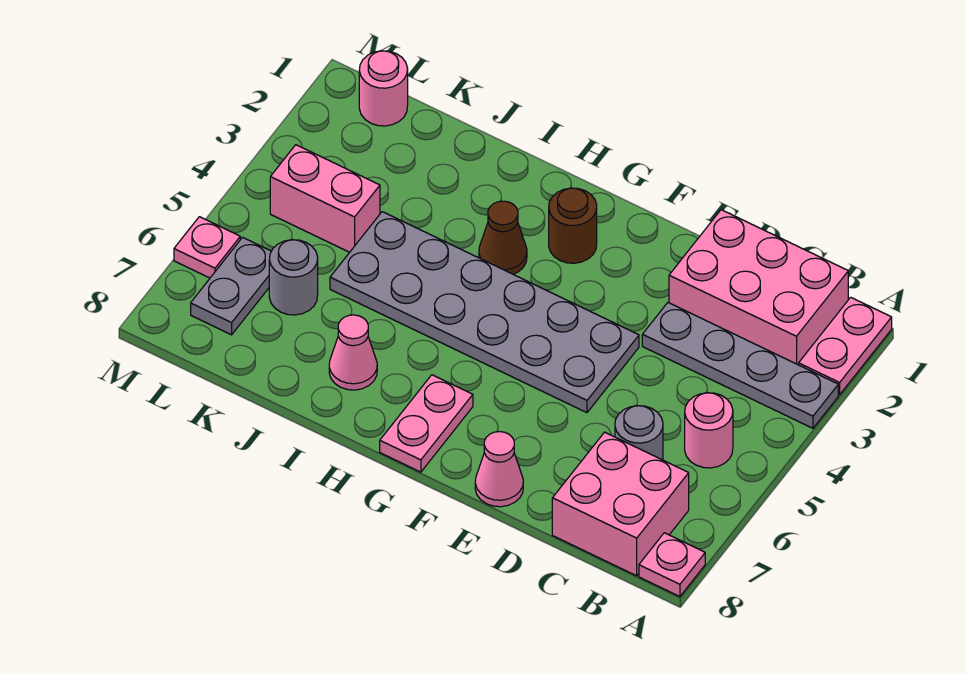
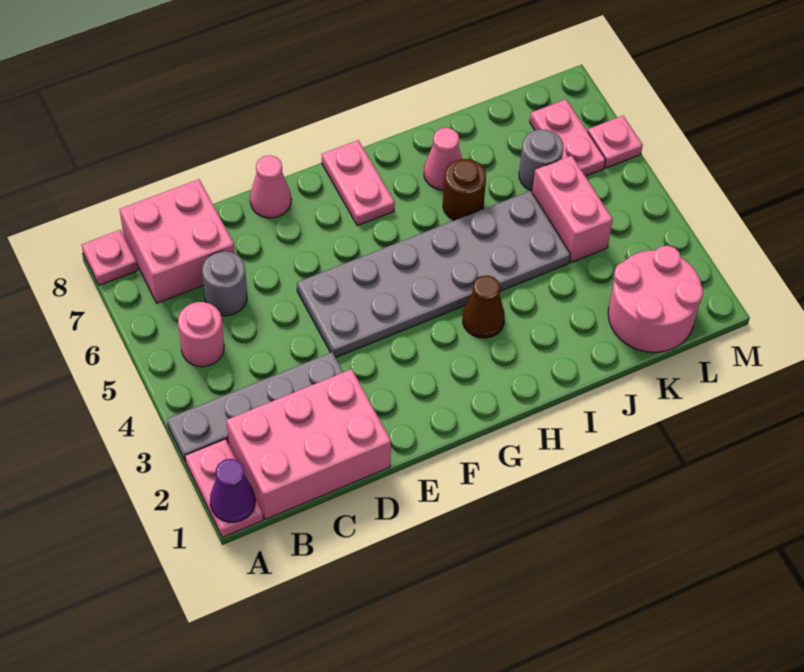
none -> purple 1x1 cone [210,459,255,522]
brown 1x1 round brick [549,188,597,263] -> brown 1x1 round brick moved to [443,159,486,220]
pink 1x2 brick [270,145,380,252] -> pink 1x2 brick turned to [532,156,613,263]
pink 1x1 round brick [359,51,408,126] -> pink 2x2 round brick [608,246,703,352]
grey 1x2 plate [191,237,271,335] -> pink 1x2 plate [530,99,605,176]

